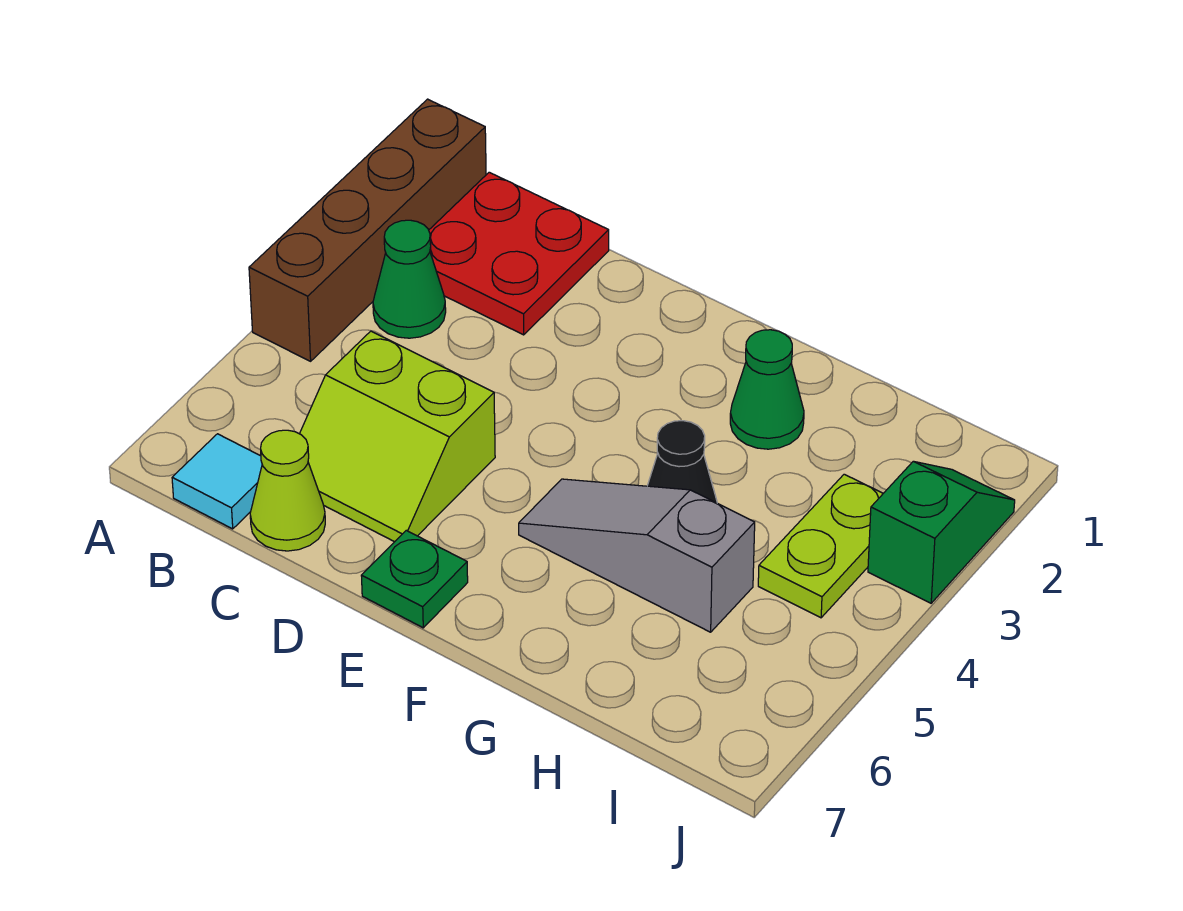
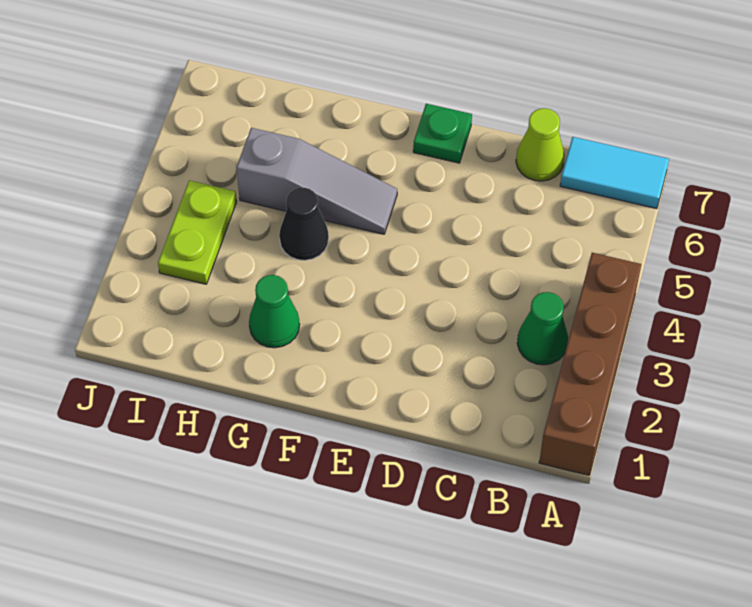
red 2x2 plate [429,172,609,335] -> none
cyan 1x1 tile [172,434,262,529] -> cyan 1x2 tile [560,137,669,209]
lime 2x2 slope [300,331,495,542] -> none
green 1x2 slope [868,461,1015,603] -> none

